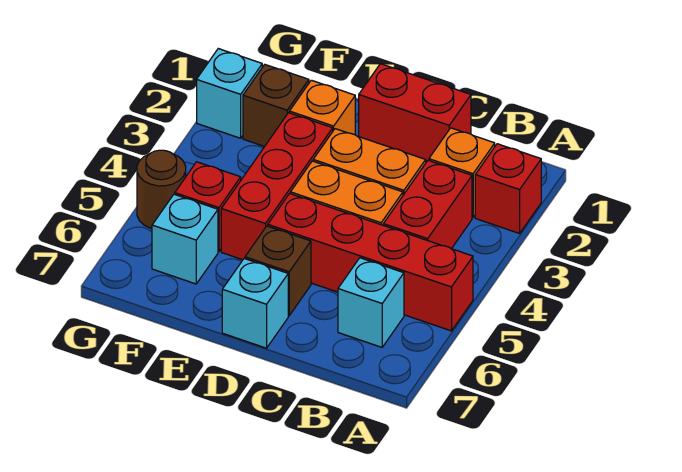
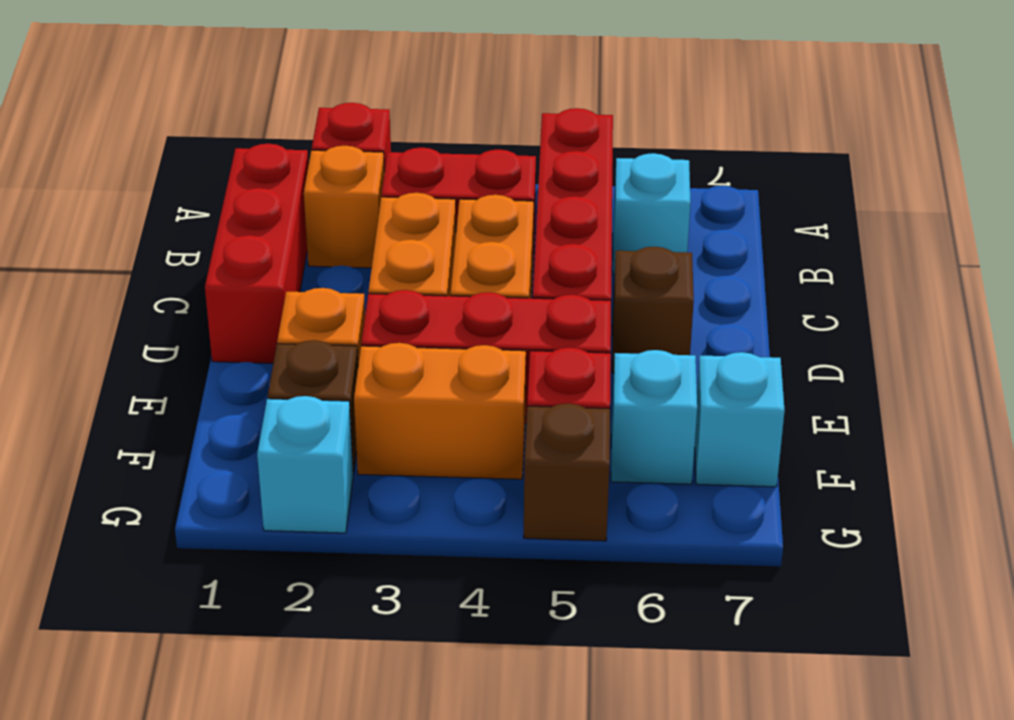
red 1x2 brick [359,64,471,162] -> red 1x3 brick [205,144,309,363]
cyan 1x1 brick [222,259,288,348] -> cyan 1x1 brick moved to [695,352,785,487]
none -> orange 1x2 brick [354,343,526,479]
brown 1x1 round brick [137,150,186,229] -> brown 1x1 brick [524,403,610,541]

